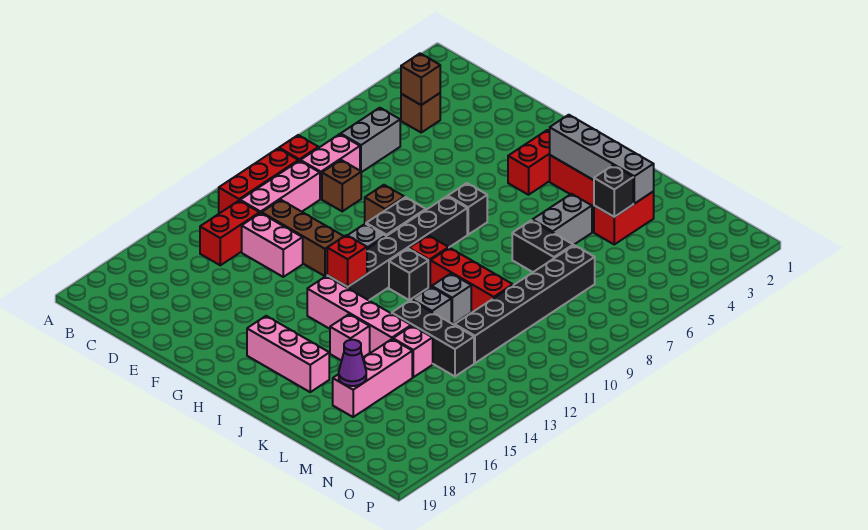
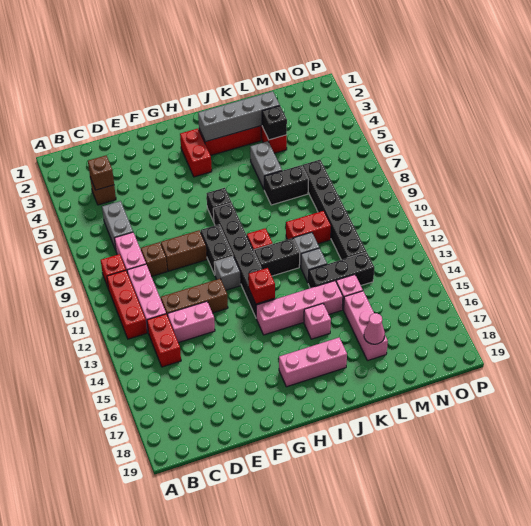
brown 1x1 brick [365,185,404,224] -> brown 1x2 brick [161,230,207,271]
black 1x1 brick [389,249,428,300] -> black 1x2 brick [254,238,300,276]
red 1x3 brick [430,248,513,312] -> red 1x2 brick [286,211,331,244]
purple 1x1 cone [339,340,366,386] -> pink 1x1 cone [364,313,385,344]

